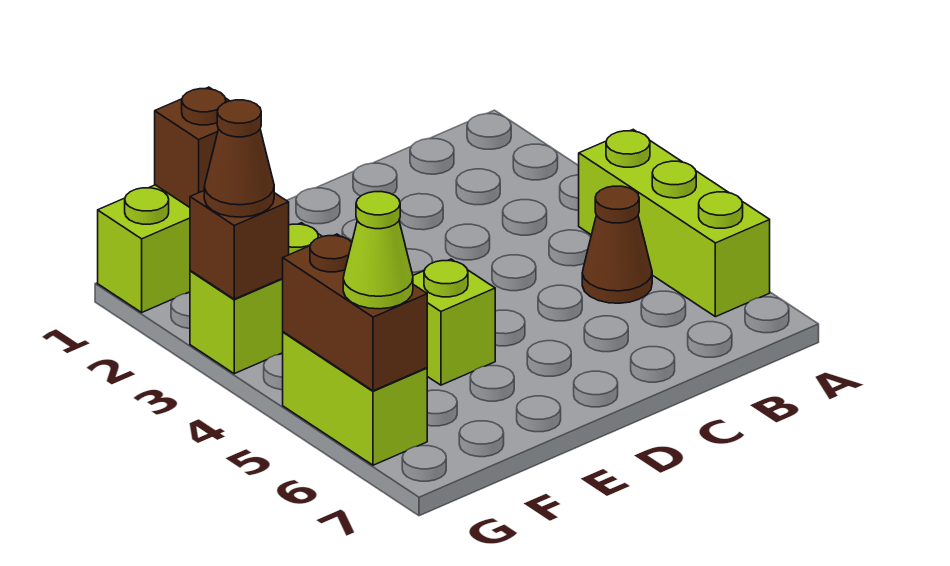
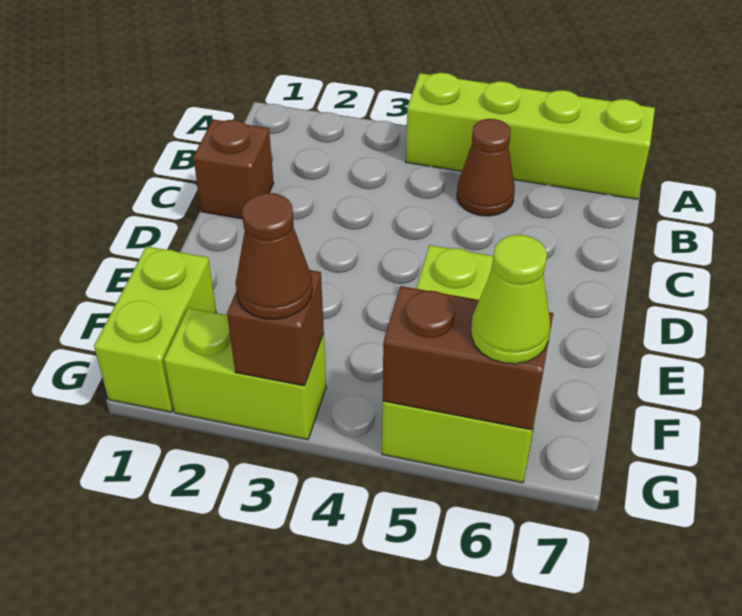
lime 1x3 brick [579,130,770,317] -> lime 1x4 brick [406,73,655,199]
brown 1x1 brick [155,87,229,207] -> brown 1x1 brick moved to [193,119,274,219]
lime 1x2 brick [190,223,322,374] -> lime 1x2 brick turned to [164,308,326,440]

